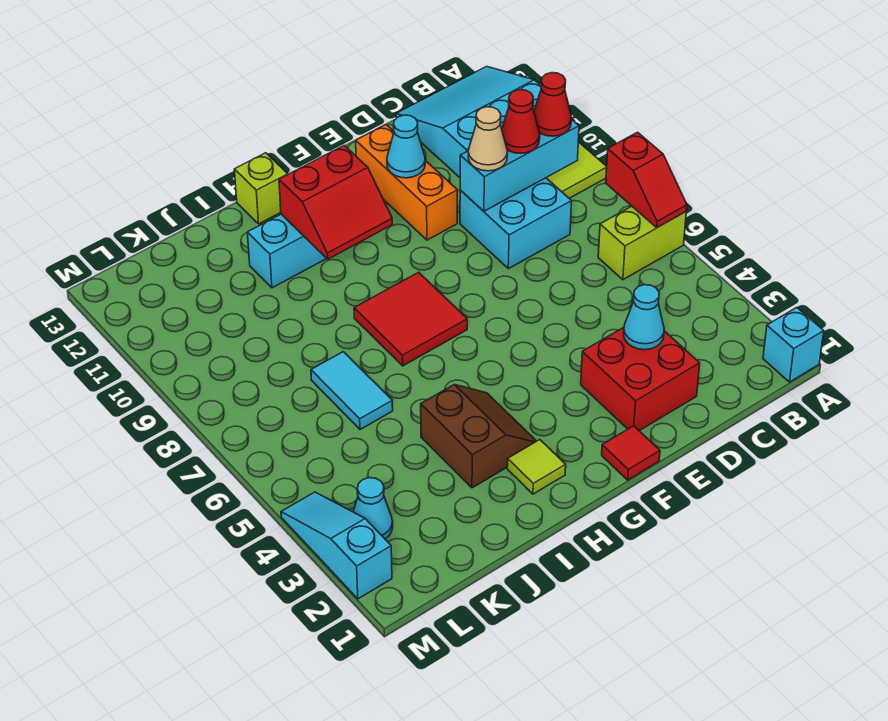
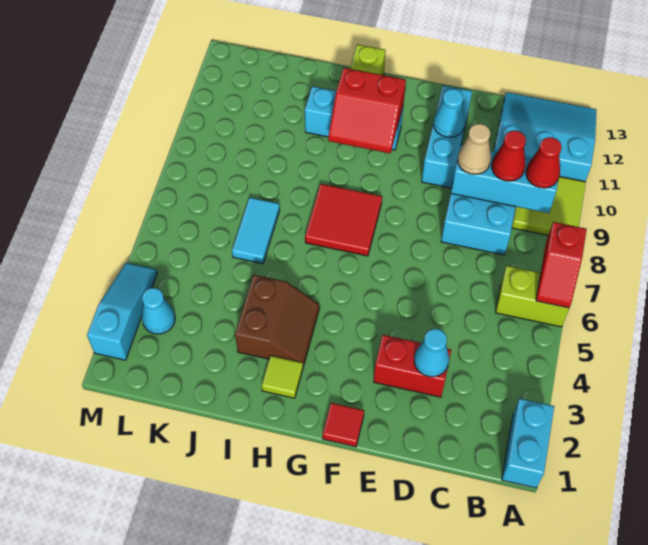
cyan 1x1 brick [763,308,824,382] -> cyan 1x2 brick [502,398,554,488]
red 2x2 brick [581,327,700,431] -> red 1x2 brick [374,335,451,397]
orange 1x3 brick [356,124,457,240] -> cyan 1x3 brick [422,86,472,188]

